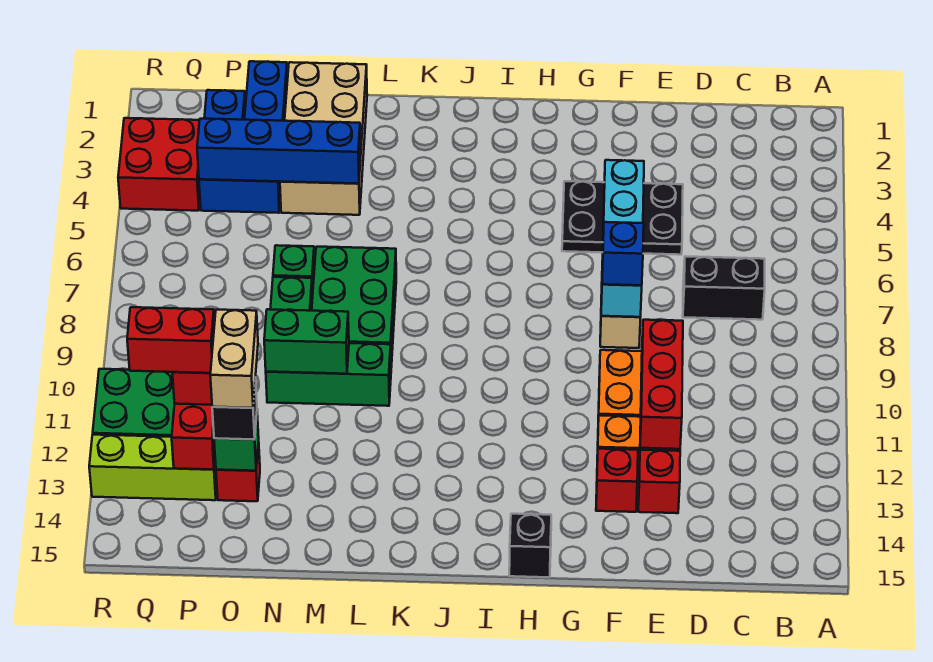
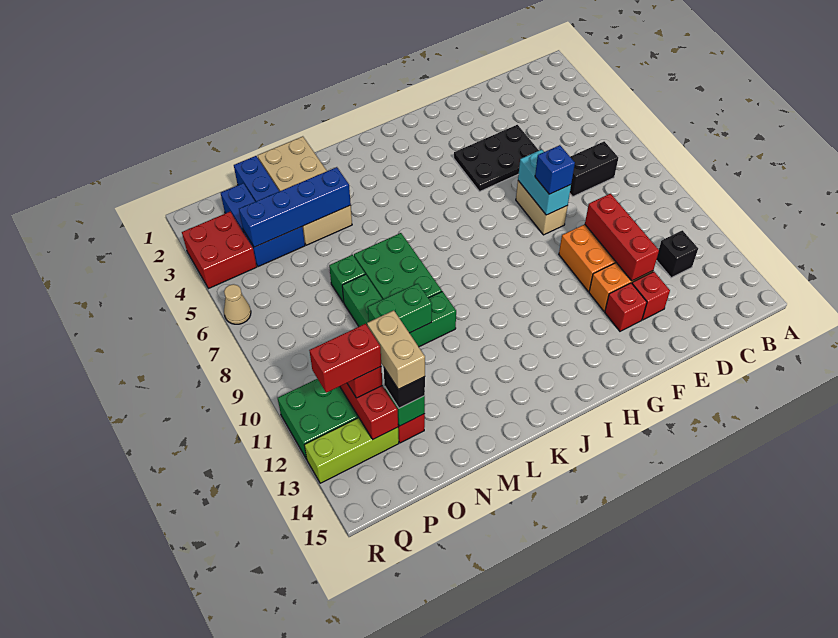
cyan 1x4 brick [601,160,644,317] -> cyan 1x2 brick [518,149,571,215]
black 1x1 brick [509,514,551,577] -> black 1x1 brick moved to [656,230,698,278]
none -> tan 1x1 cone [224,284,251,324]

